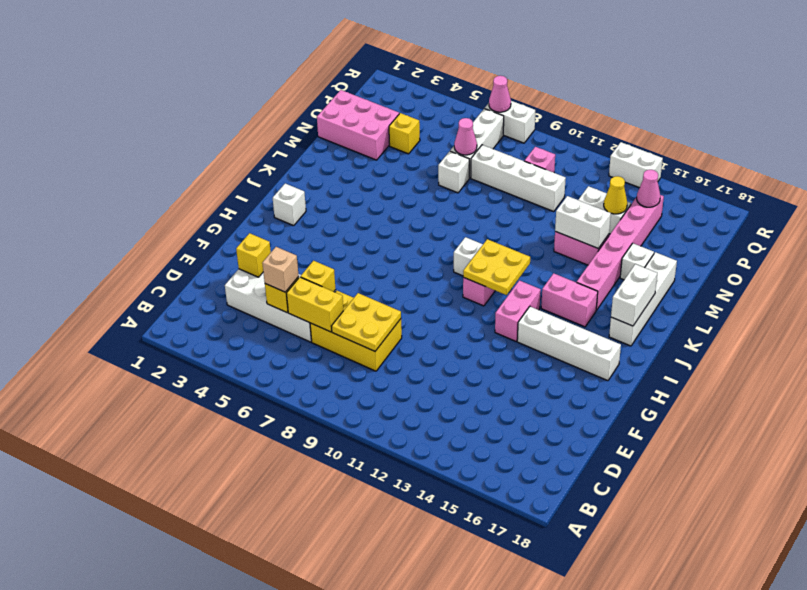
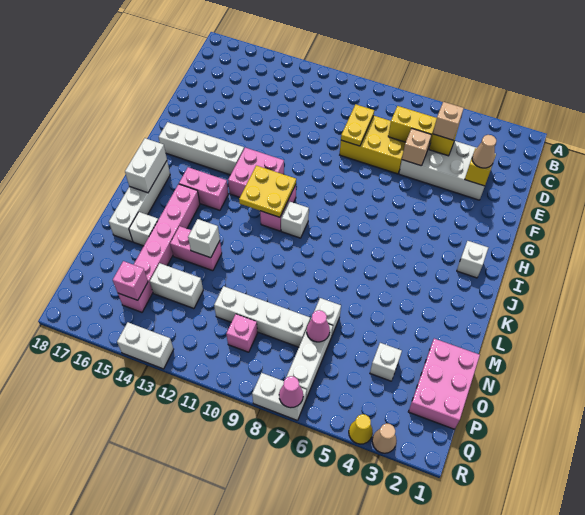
yellow 2x2 plate [331,293,401,351] -> yellow 1x2 plate [341,104,374,146]
none -> tan 1x1 cone [472,135,496,168]
yellow 1x1 brick [300,261,336,292] -> tan 1x1 brick [402,129,431,166]
pink 1x2 brick [495,280,541,341] -> pink 2x2 brick [228,148,284,197]
white 1x2 brick [555,196,611,248] -> white 1x1 brick [188,219,220,258]
pink 2x3 brick [317,90,399,160] -> pink 2x3 brick turned to [408,339,480,429]
yellow 1x1 brick [389,113,420,154] -> white 1x1 brick [370,343,402,381]
yellow 1x1 cone [604,176,627,214] -> yellow 1x1 cone moved to [349,414,373,444]
pink 1x1 cone [637,170,660,207] -> pink 1x1 brick [113,261,148,300]
none -> tan 1x1 cone [372,424,397,453]

